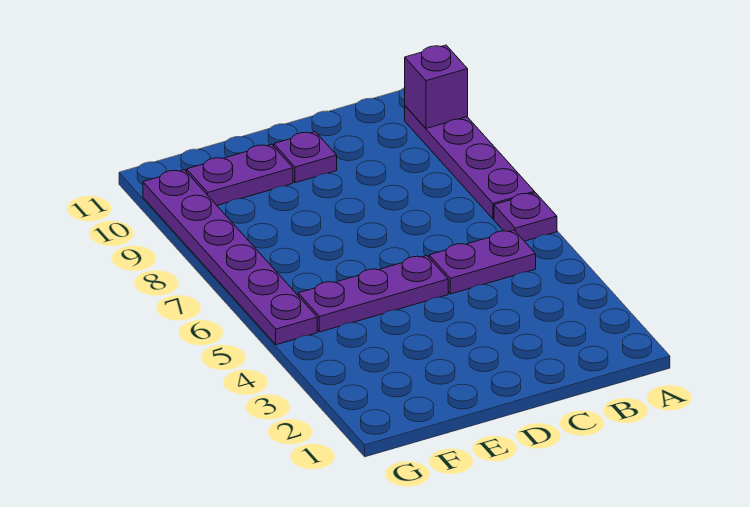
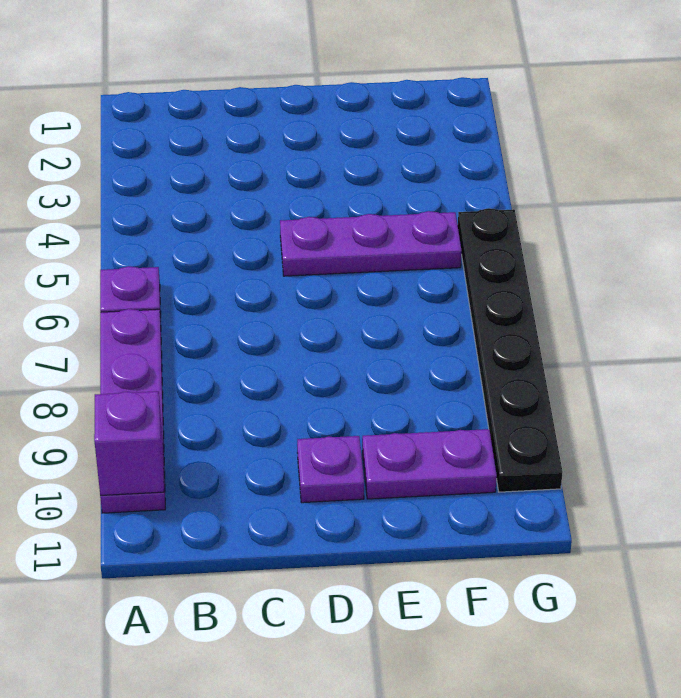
purple 1x2 plate [429,230,536,294] -> none
purple 1x6 plate [143,170,317,345] -> black 1x6 plate [458,208,563,492]

